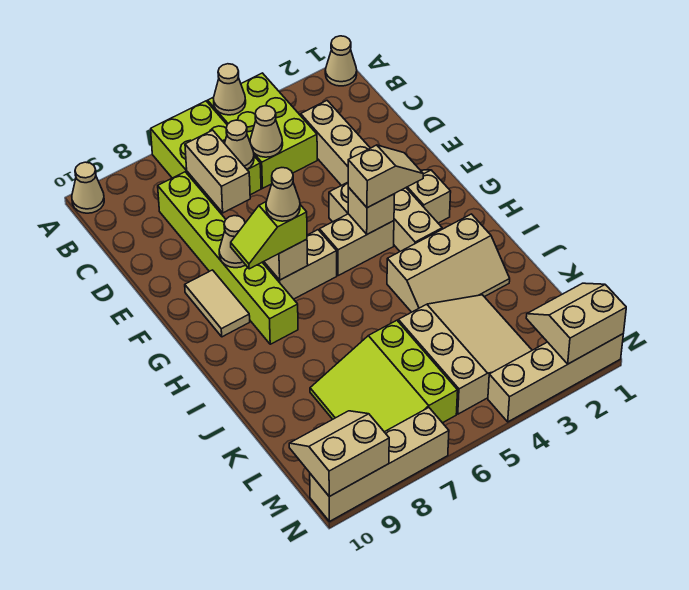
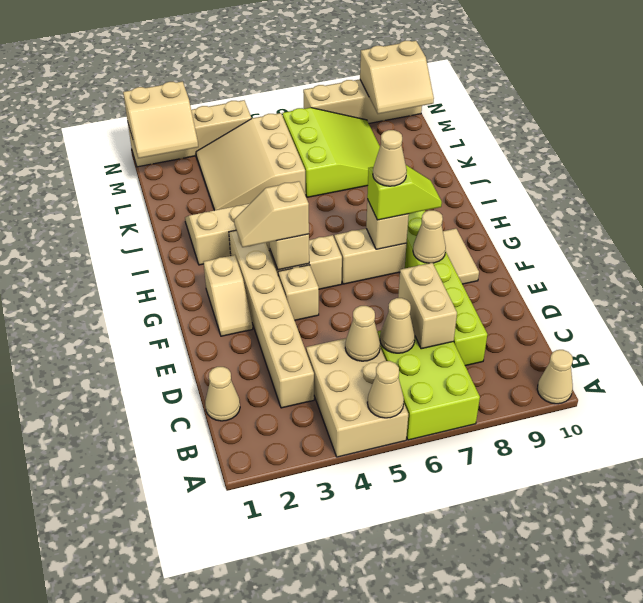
tan 1x1 cone [325,36,357,86] -> tan 1x1 cone moved to [205,367,240,421]
lime 2x3 brick [208,73,317,188] -> tan 2x3 brick [306,338,408,457]

